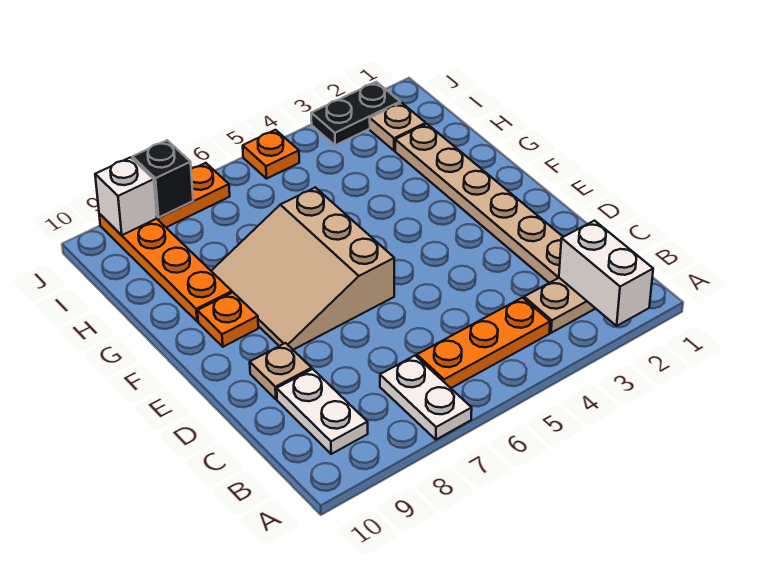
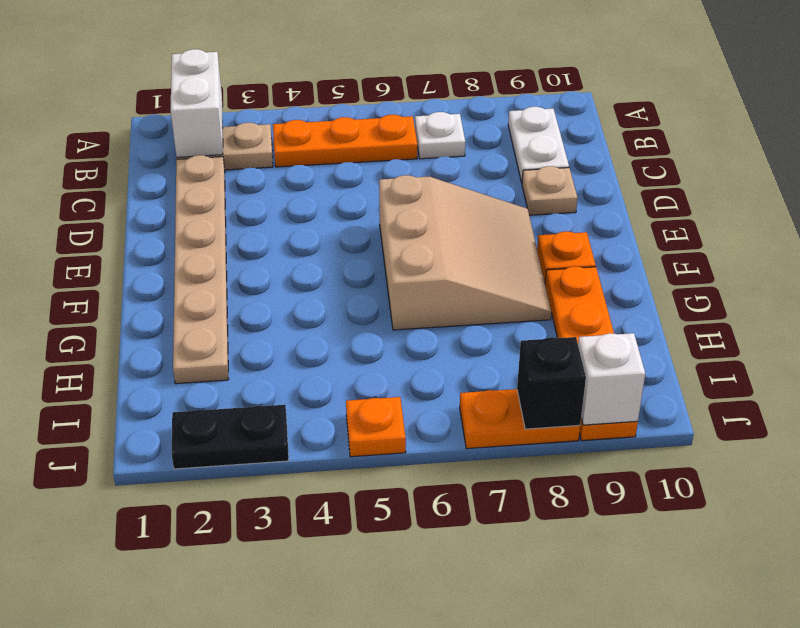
white 1x2 plate [380,356,472,440] -> white 1x1 plate [415,112,465,159]
tan 1x1 plate [370,103,426,151] -> none

